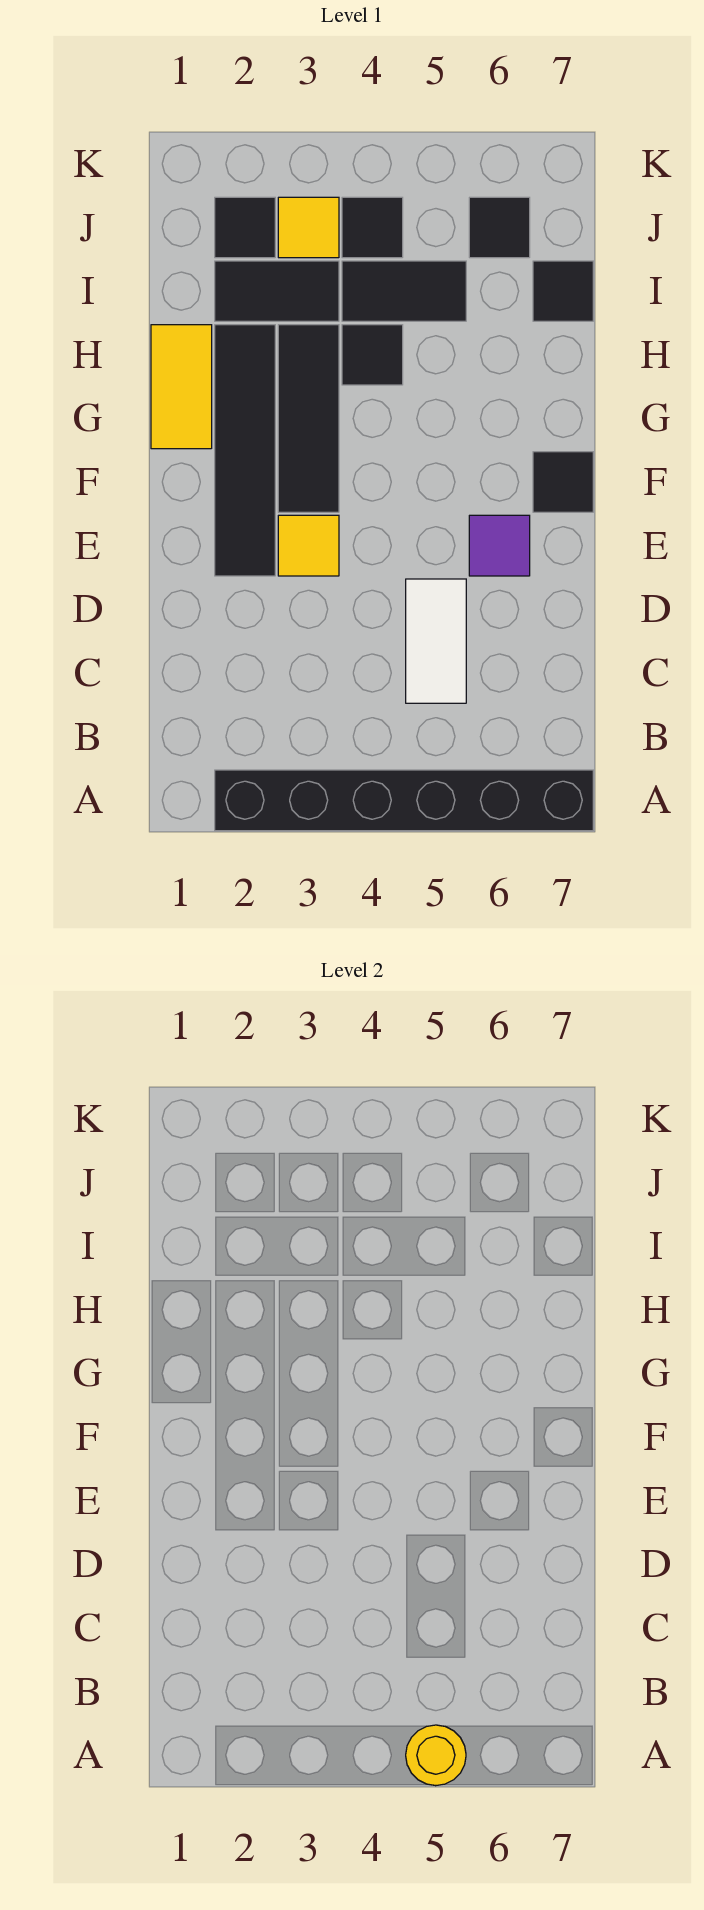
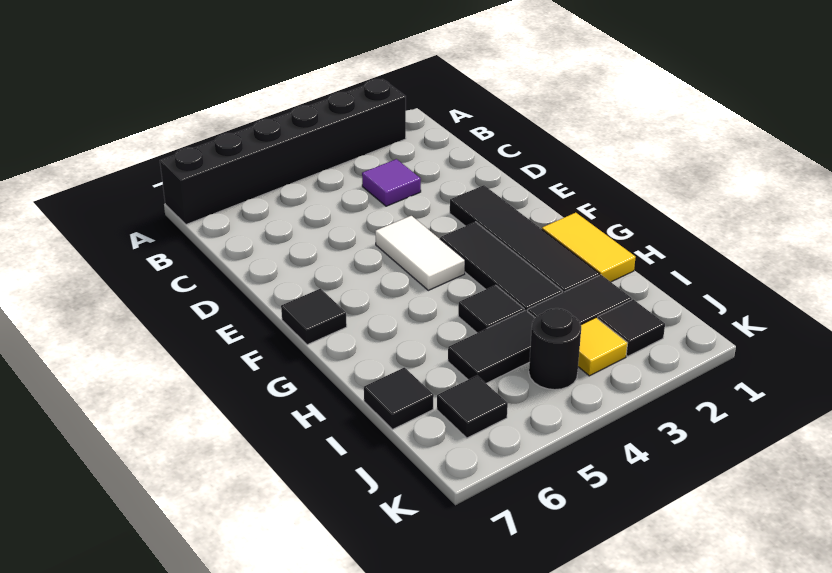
yellow 1x1 round brick [406,1725,466,1786] -> none
white 1x2 tile [406,579,466,703] -> white 1x2 tile moved to [375,216,465,290]
yellow 1x1 tile [278,515,339,576] -> none
purple 1x1 tile [469,515,530,576] -> purple 1x1 tile moved to [362,159,421,206]
black 1x1 tile [342,197,403,258] -> black 1x1 round brick [529,308,581,390]

